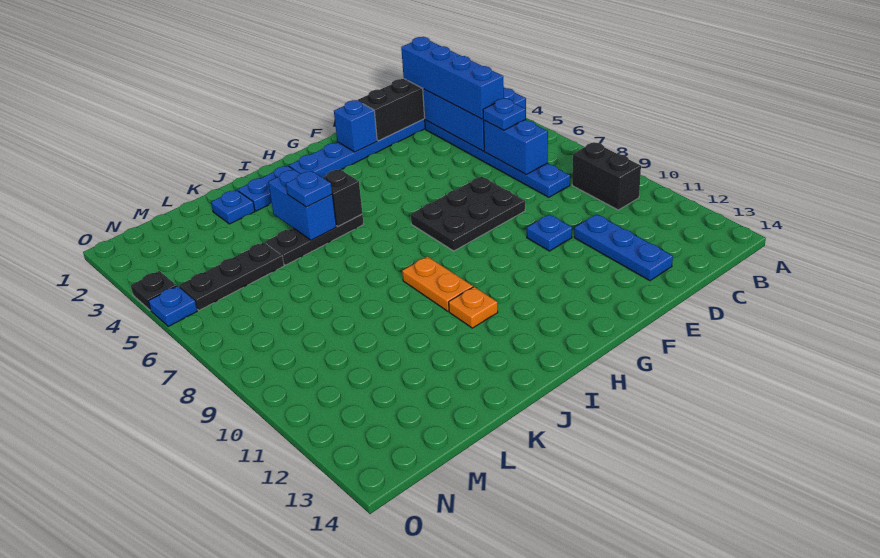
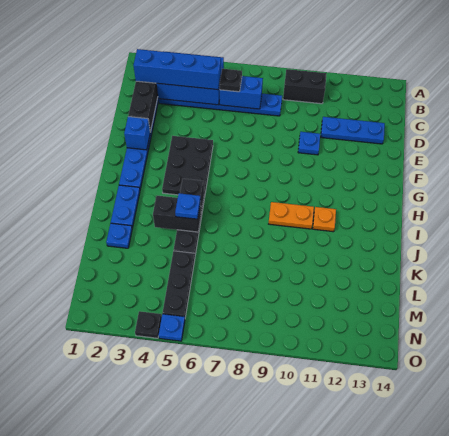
blue 1x1 plate [483,99,526,130] -> black 1x1 plate [220,69,242,92]
black 2x3 plate [411,176,525,251] -> black 2x3 plate moved to [162,136,213,198]
blue 1x2 brick [268,169,336,240] -> black 1x2 brick [153,196,201,232]

